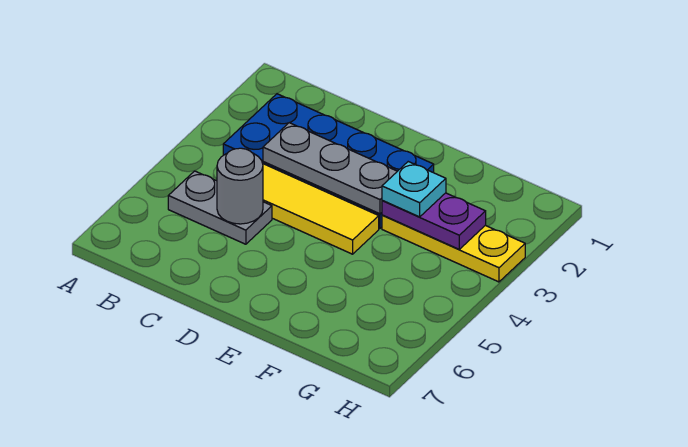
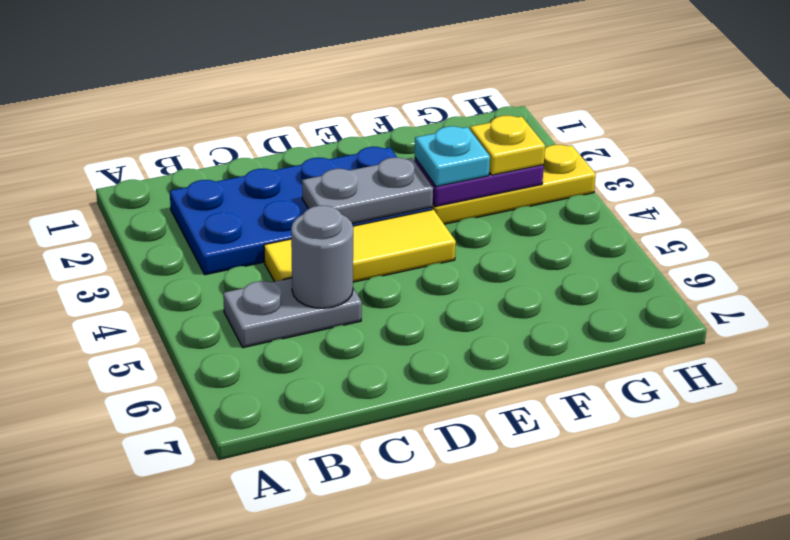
grey 1x3 plate [263,123,397,214] -> grey 1x2 plate [302,158,433,224]
none -> yellow 1x1 plate [470,116,545,175]

